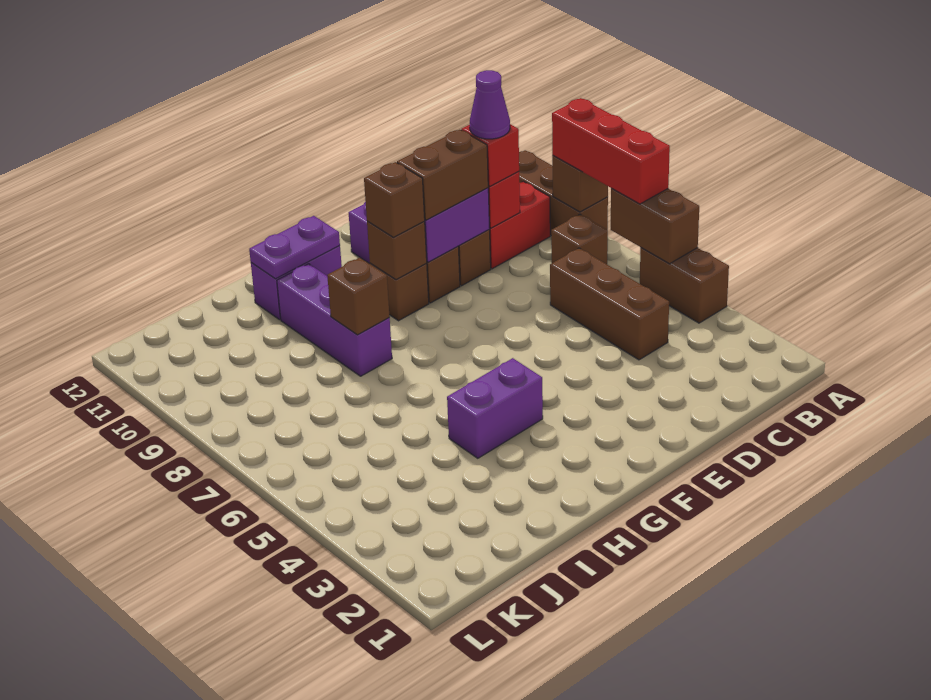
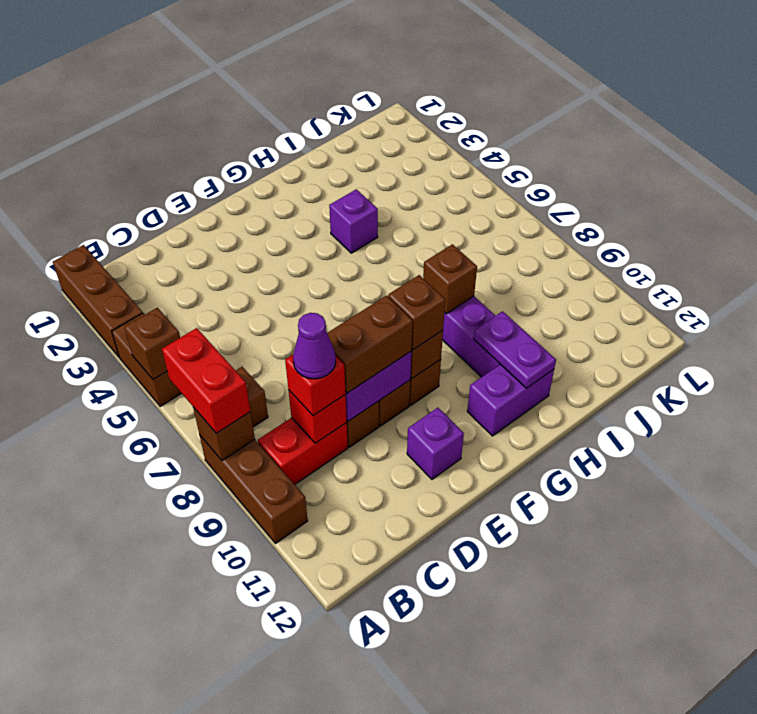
brown 1x2 brick [611,188,699,264] -> brown 1x1 brick [124,308,180,380]
red 1x3 brick [552,98,670,204] -> red 1x2 brick [162,328,250,433]
brown 1x3 brick [550,248,669,360] -> brown 1x3 brick moved to [53,245,143,357]
purple 1x2 brick [447,358,543,458] -> purple 1x1 brick [329,189,378,253]
purple 1x2 plate [249,216,340,279] -> purple 1x2 plate turned to [474,311,556,388]

